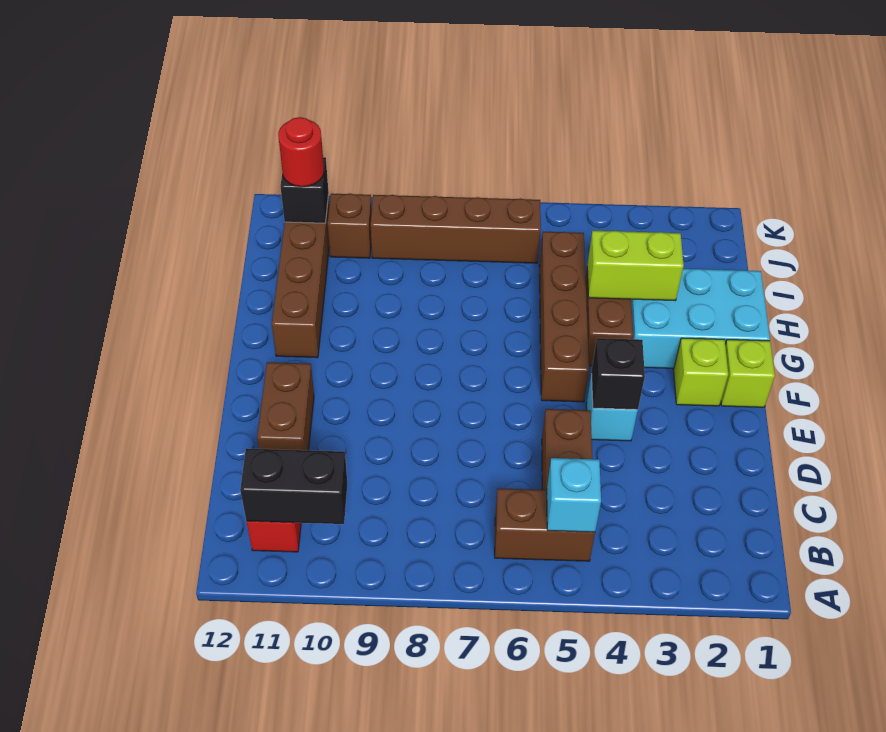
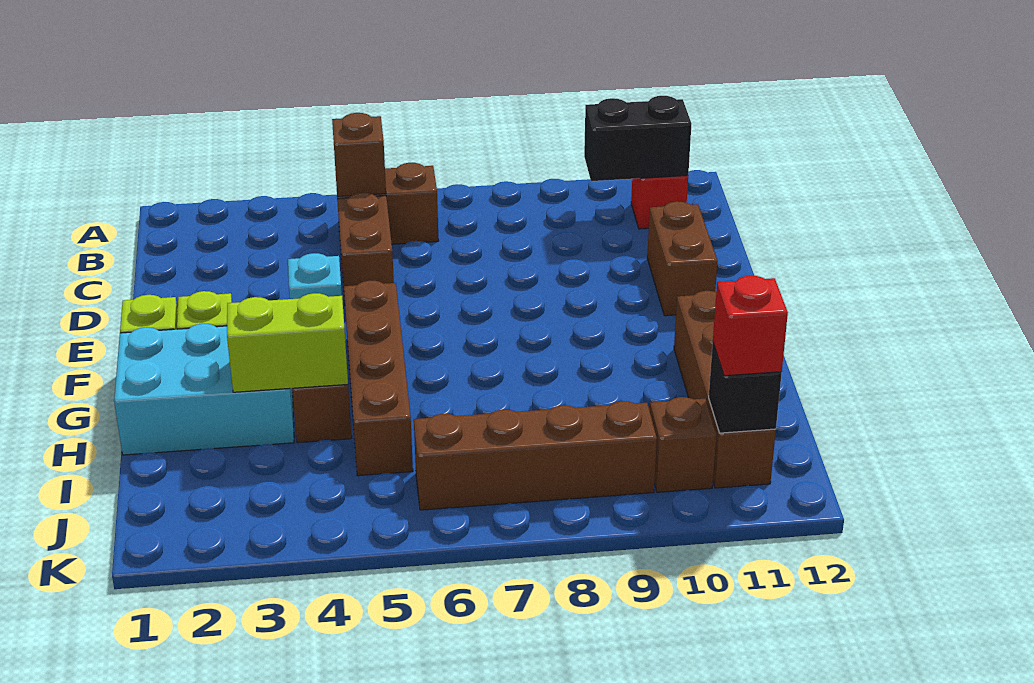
cyan 1x1 brick [547,458,601,532] -> brown 1x1 brick [332,113,386,196]
black 1x1 brick [591,338,645,410] -> none
red 1x1 round brick [278,117,324,187] -> red 1x1 brick [713,276,788,376]

